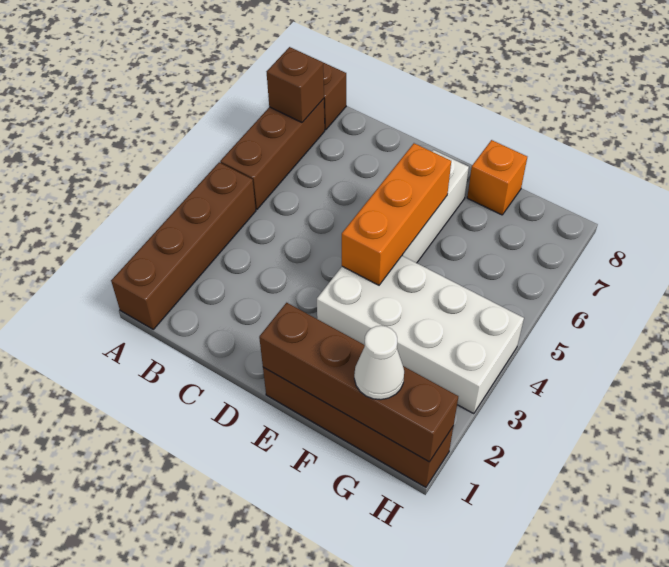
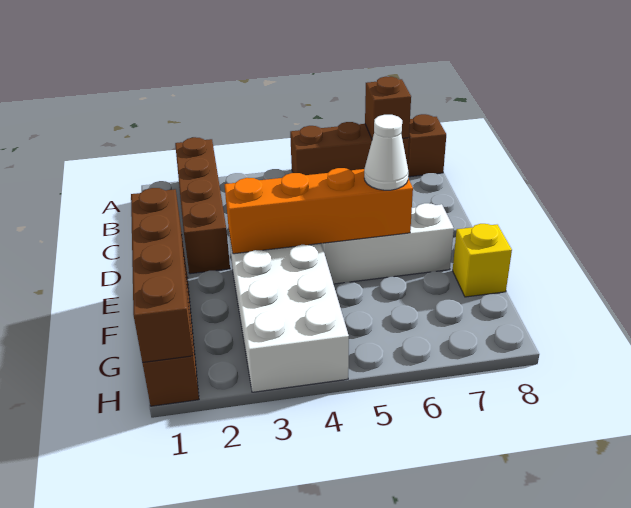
brown 1x4 brick [111,162,256,329] -> brown 1x4 brick turned to [175,137,230,274]
orange 1x3 brick [342,143,451,285] -> orange 1x4 brick [224,168,413,254]
orange 1x1 brick [467,140,527,215] -> yellow 1x1 brick [453,224,512,297]
white 1x1 cone [354,326,404,400] -> white 1x1 cone moved to [364,115,408,190]

